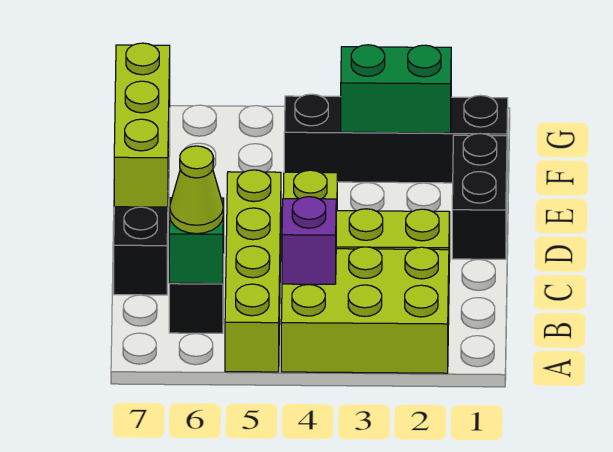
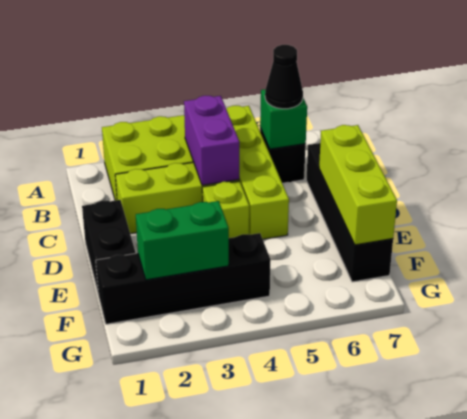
purple 1x1 brick [282,197,336,284] -> purple 1x2 brick [184,96,239,185]
lime 1x1 cone [170,146,223,234] -> black 1x1 cone [265,45,303,109]

